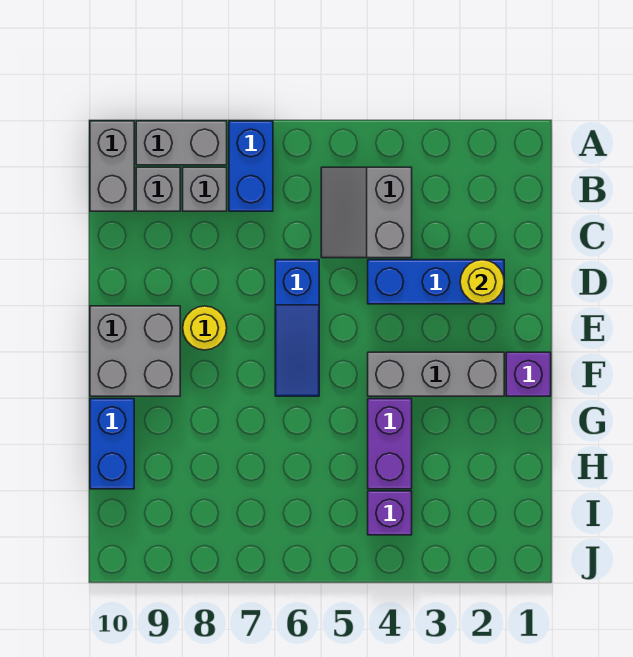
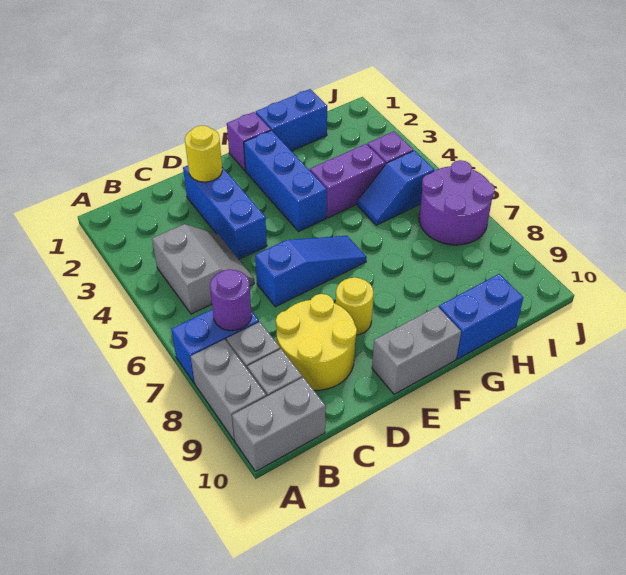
grey 2x2 slope [321,167,412,258] -> grey 2x2 slope turned to [152,224,254,314]
none -> purple 1x1 round brick [210,269,252,331]
none -> yellow 2x2 round brick [276,293,357,390]
grey 2x2 brick [90,306,180,396] -> grey 1x2 brick [372,306,461,394]
grey 1x3 brick [368,352,504,396] -> blue 1x3 brick [244,130,327,232]
none -> blue 1x2 brick [256,89,327,151]
none -> blue 1x2 slope [357,151,434,225]
none -> purple 2x2 round brick [419,160,495,245]

